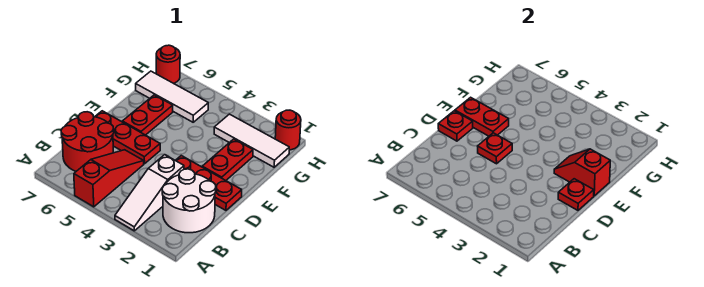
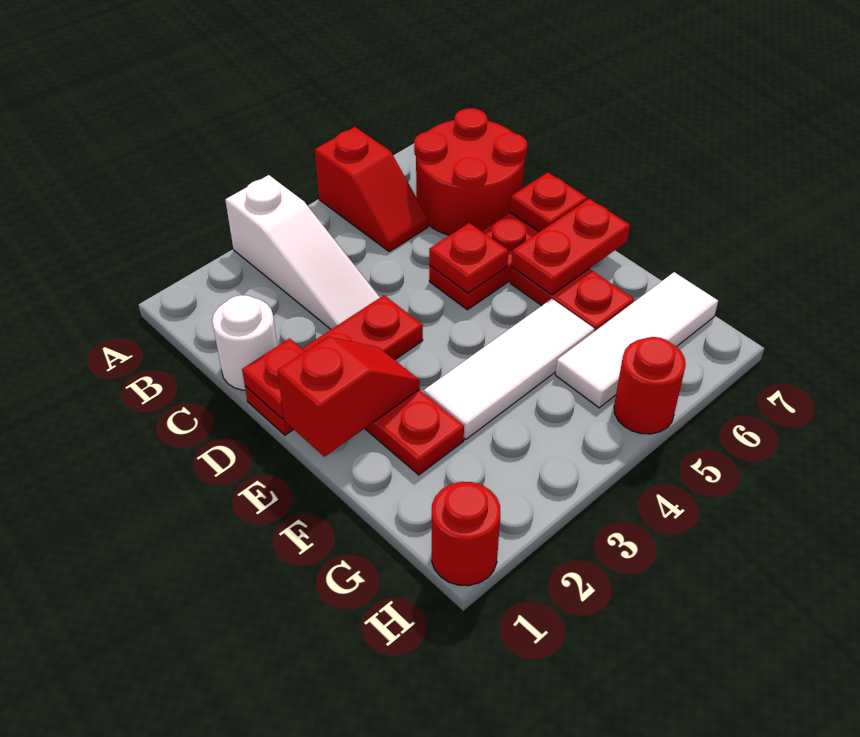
white 1x3 slope [115,155,184,231] -> white 1x3 slope turned to [225,175,380,329]
red 1x3 slope [74,150,144,207] -> red 1x2 slope [315,127,428,251]
white 2x2 round brick [162,169,216,233] -> white 1x1 round brick [212,295,277,390]
white 1x3 tile [214,114,289,167] -> white 1x3 tile moved to [424,299,594,439]
red 1x1 round brick [156,45,180,83] -> red 1x1 round brick moved to [614,337,686,434]

